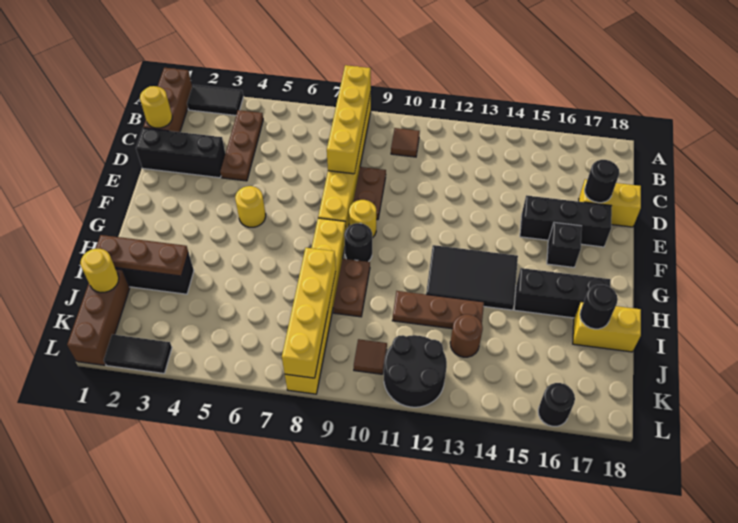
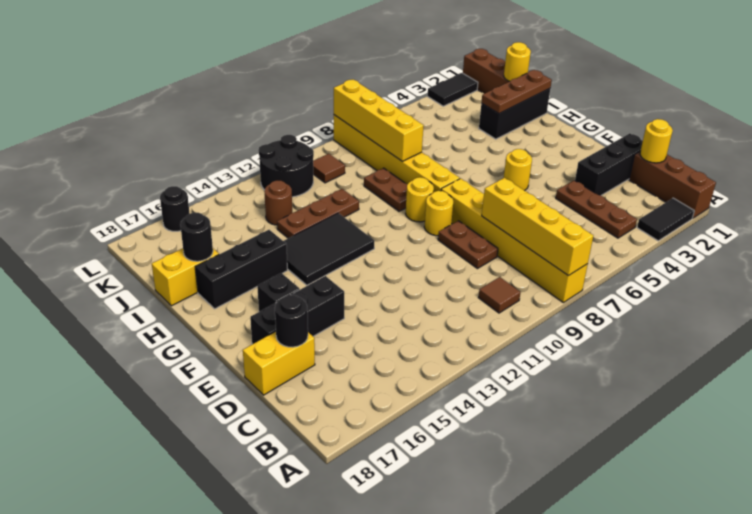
black 1x1 round brick [344,223,372,262] -> yellow 1x1 round brick [406,177,434,222]

